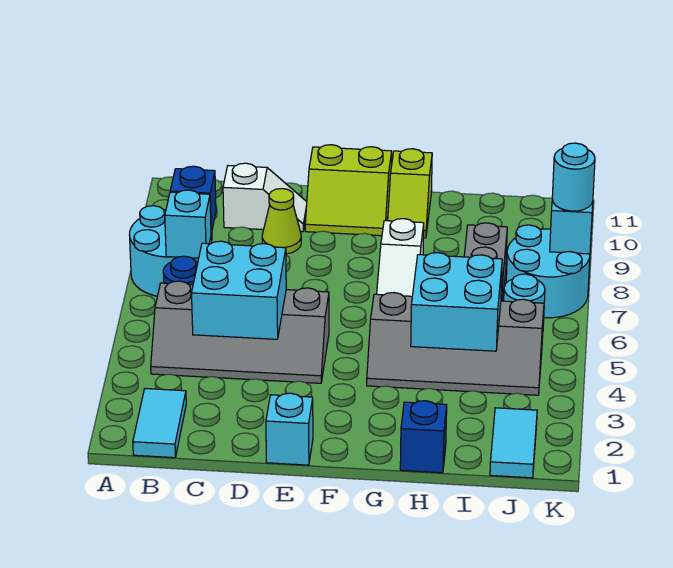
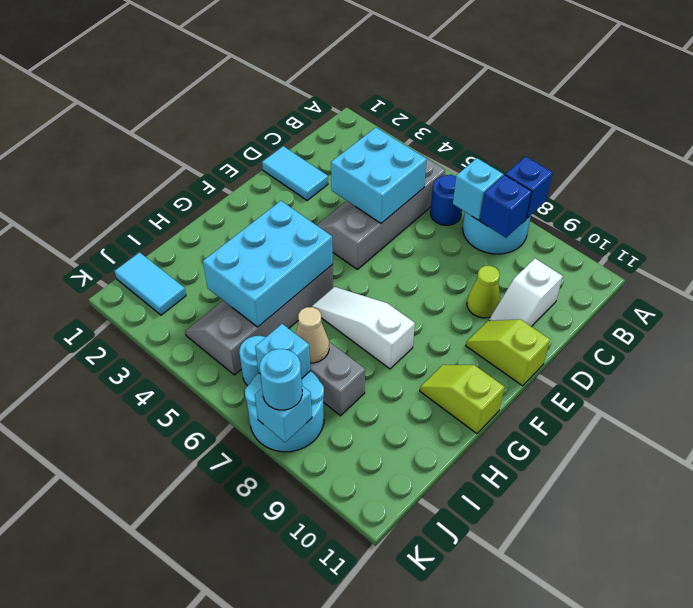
cyan 1x2 tile [133,389,186,458] -> cyan 1x2 tile moved to [262,146,328,200]
cyan 1x1 brick [266,393,313,465] -> cyan 1x1 brick moved to [255,324,311,379]
lime 2x2 slope [305,145,392,236] -> lime 1x2 slope [466,319,550,386]
blue 1x1 brick [400,401,447,473] -> blue 1x1 brick moved to [506,156,552,218]
cyan 2x2 brick [411,253,502,351] -> cyan 2x3 brick [203,201,333,327]
none -> tan 1x1 cone [296,307,329,363]

